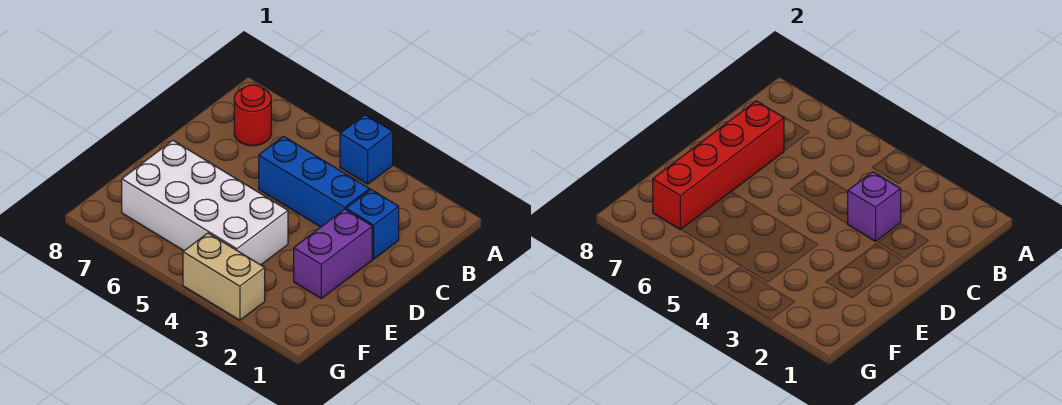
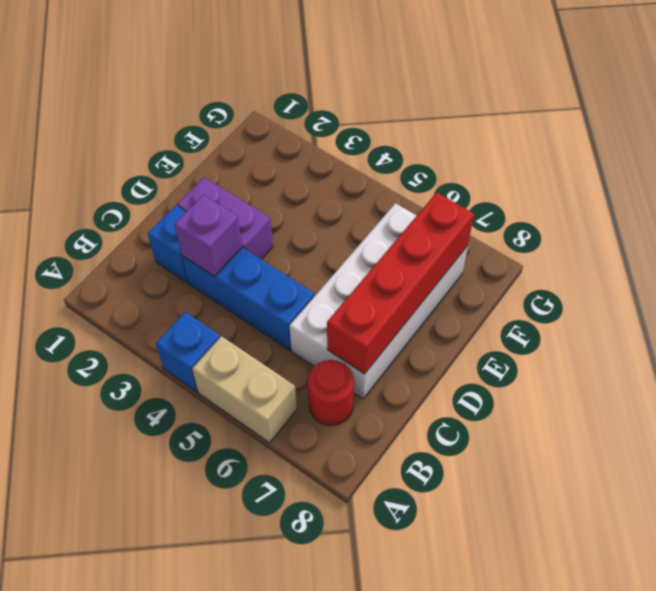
purple 1x2 brick [294,209,372,298] -> purple 1x2 brick turned to [177,177,273,259]
white 2x4 brick [122,140,288,265] -> white 2x4 brick turned to [289,203,468,399]
tan 1x2 brick [183,233,265,320] -> tan 1x2 brick moved to [192,336,297,443]

